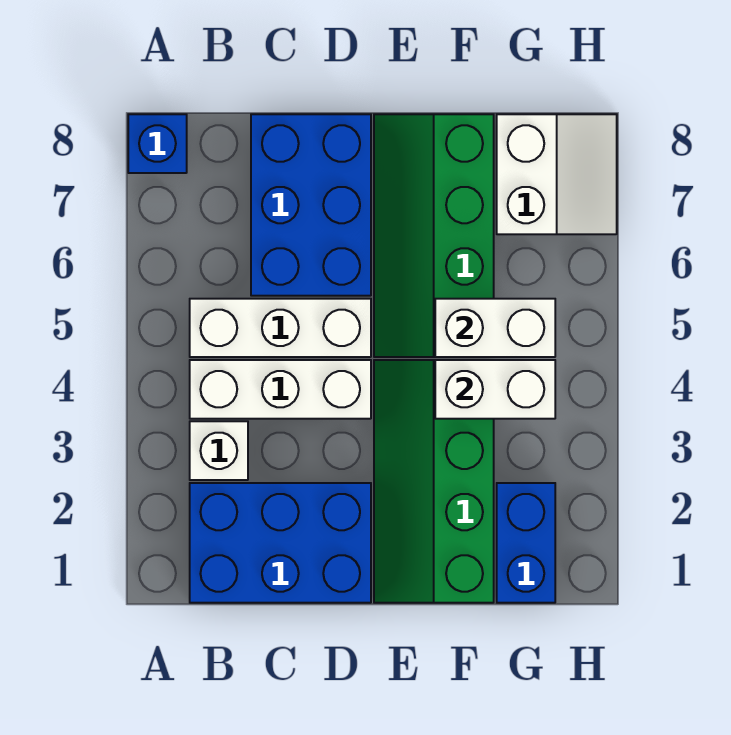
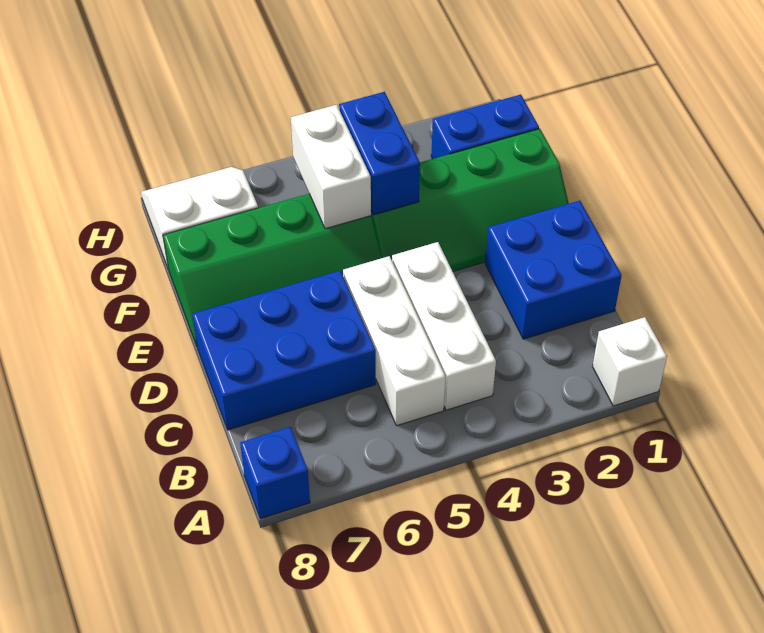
blue 2x3 brick [190,483,371,603] -> blue 2x2 brick [485,201,622,339]
white 1x1 brick [190,421,248,480] -> white 1x1 brick moved to [592,317,667,406]
white 1x2 brick [435,360,555,419] -> blue 1x2 brick [339,92,420,215]

